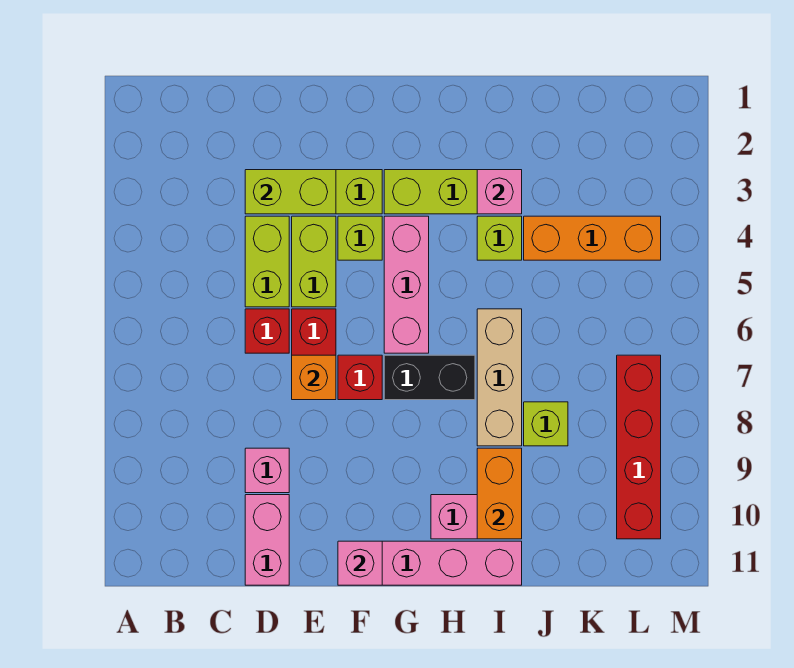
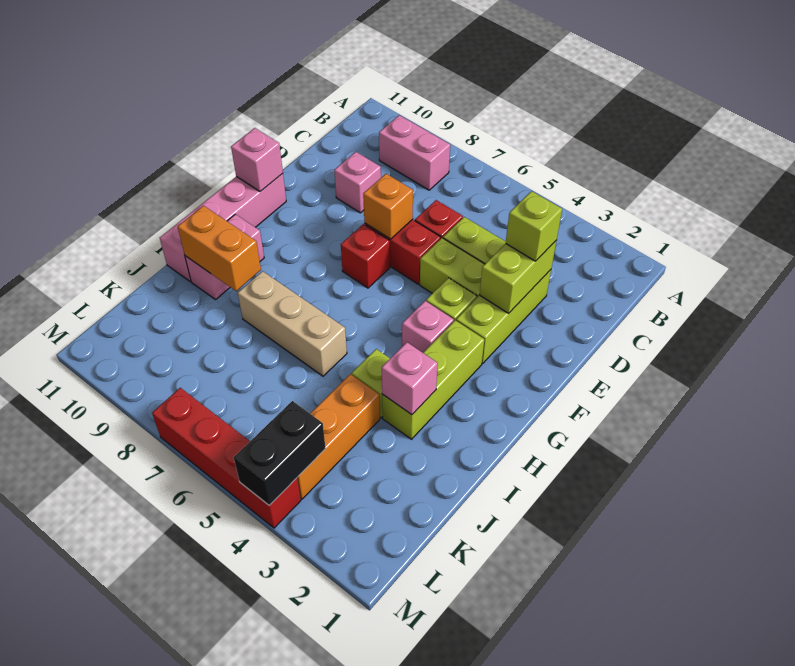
pink 1x2 brick [245,495,289,585] -> pink 1x2 brick moved to [379,115,450,190]
pink 1x3 brick [384,216,429,353] -> pink 1x1 brick [402,301,454,353]
black 1x2 brick [384,355,475,400] -> black 1x2 brick moved to [234,401,326,505]
lime 1x1 brick [524,402,568,446] -> lime 1x1 brick moved to [506,191,562,261]
red 1x4 brick [617,355,661,539] -> red 1x4 brick moved to [152,388,301,528]

